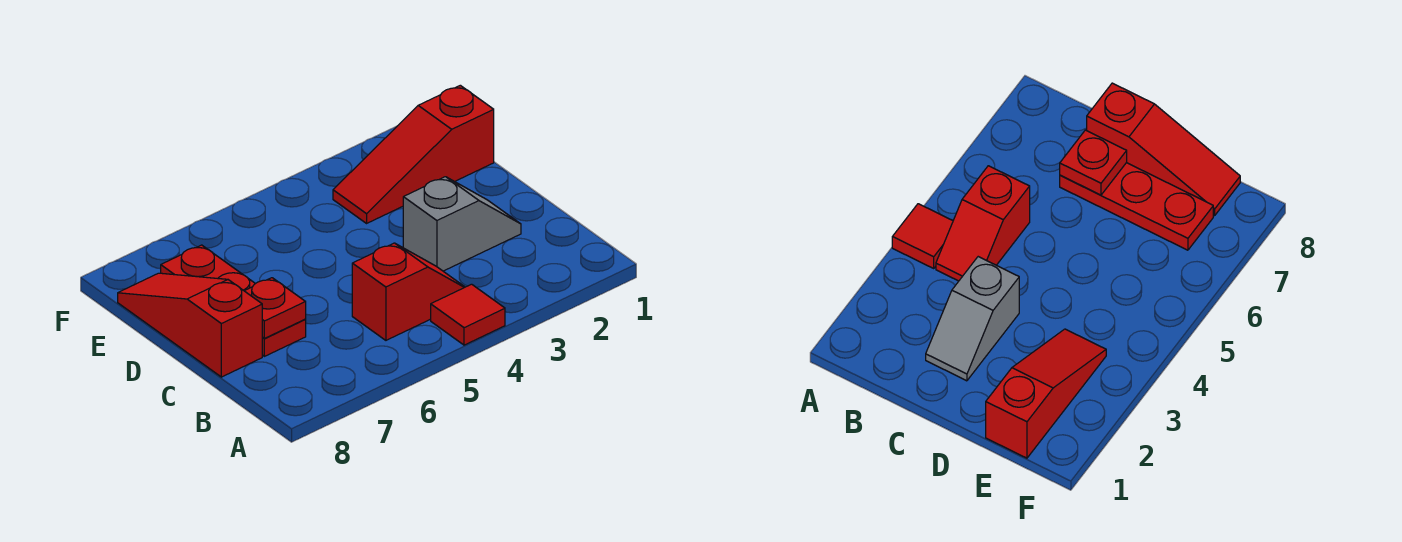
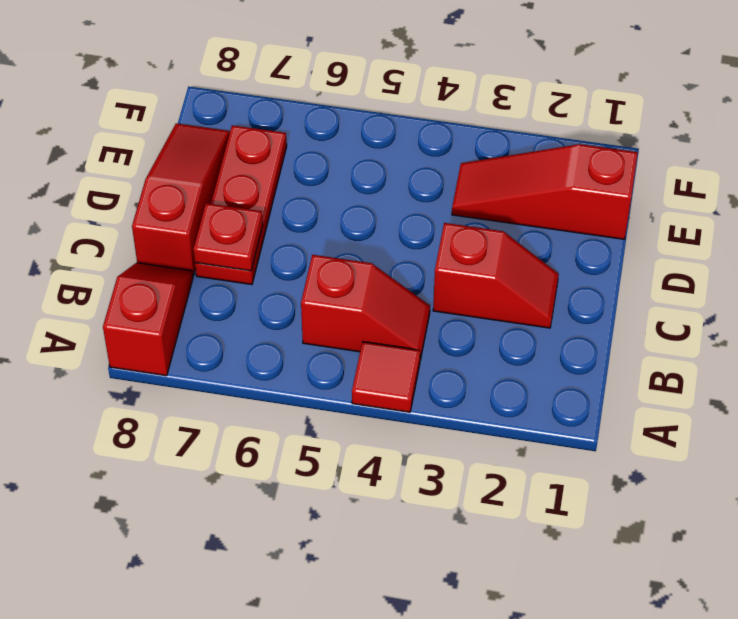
none -> red 1x2 slope [103,263,193,376]
grey 1x2 slope [403,177,521,271] -> red 1x2 slope [433,223,559,328]

